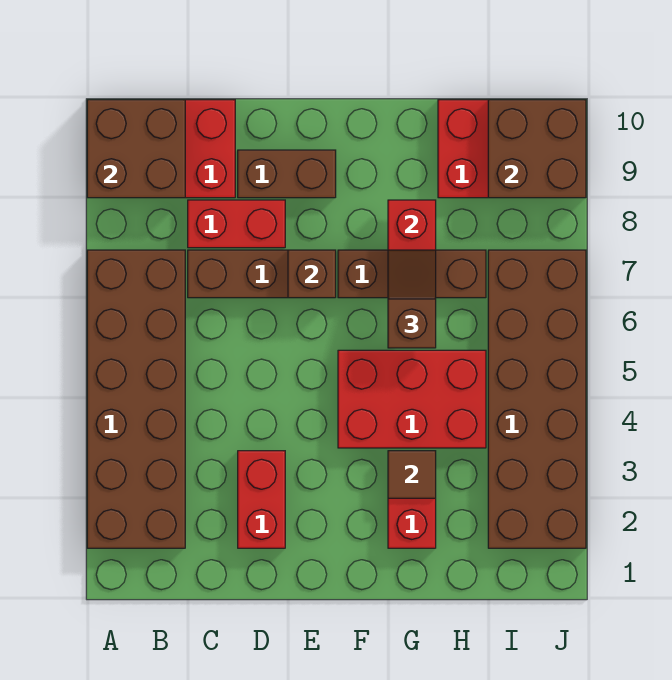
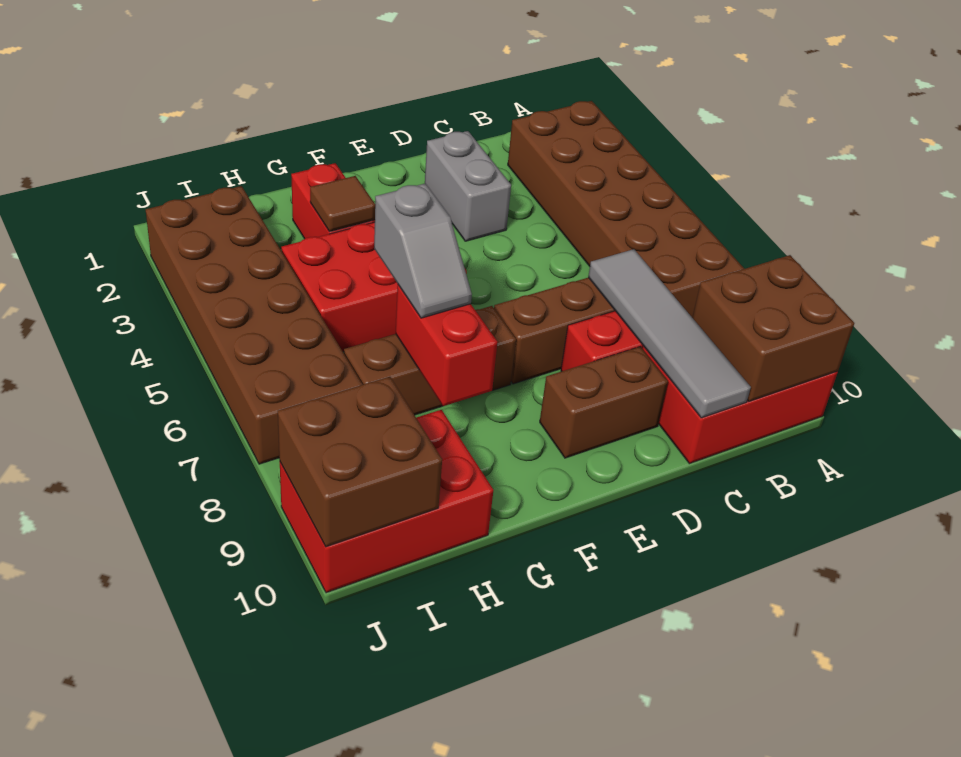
none -> grey 1x4 tile [588,249,751,418]
red 1x2 brick [238,451,285,548] -> grey 1x2 brick [425,131,511,241]
brown 1x1 brick [288,250,336,298] -> none
brown 1x2 slope [388,250,436,348] -> grey 1x2 slope [374,183,472,318]

